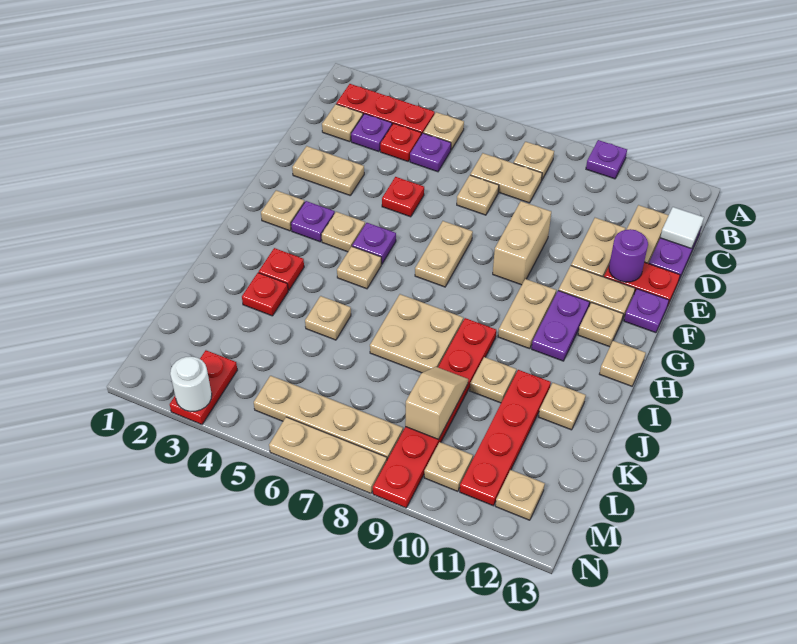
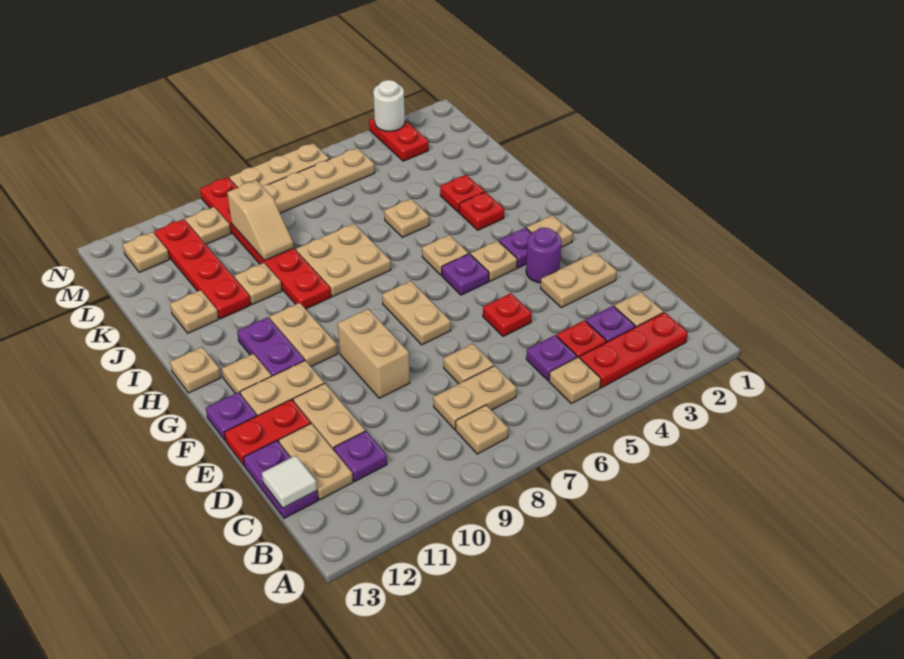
purple 1x1 plate [586,140,627,179] -> purple 1x1 plate moved to [334,431,387,481]
purple 1x1 round brick [609,229,648,282] -> purple 1x1 round brick moved to [526,228,562,283]

